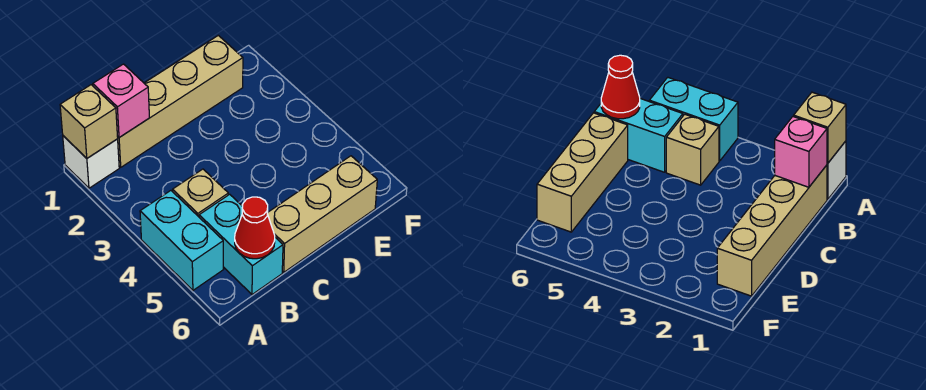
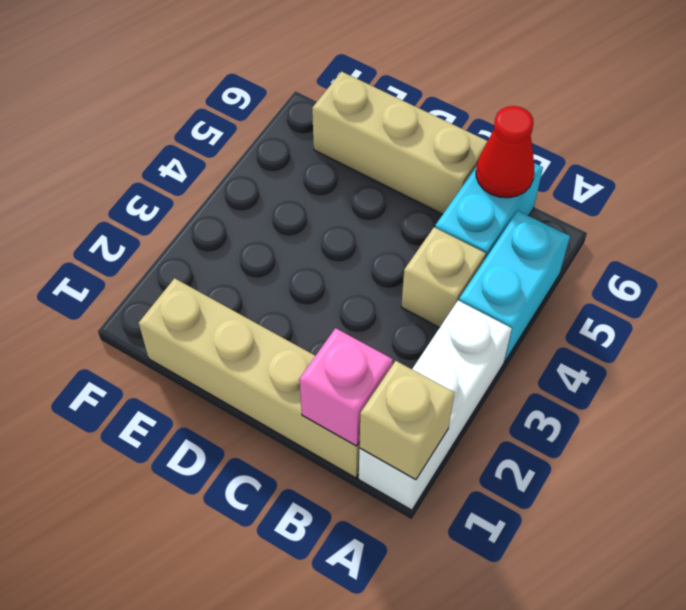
white 1x1 brick [63,136,119,188] -> white 1x3 brick [359,301,512,510]

